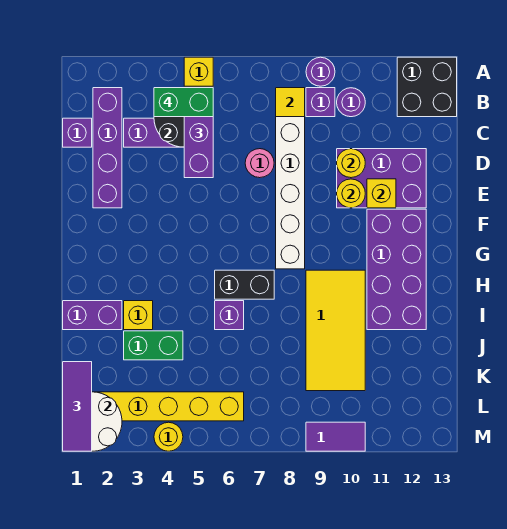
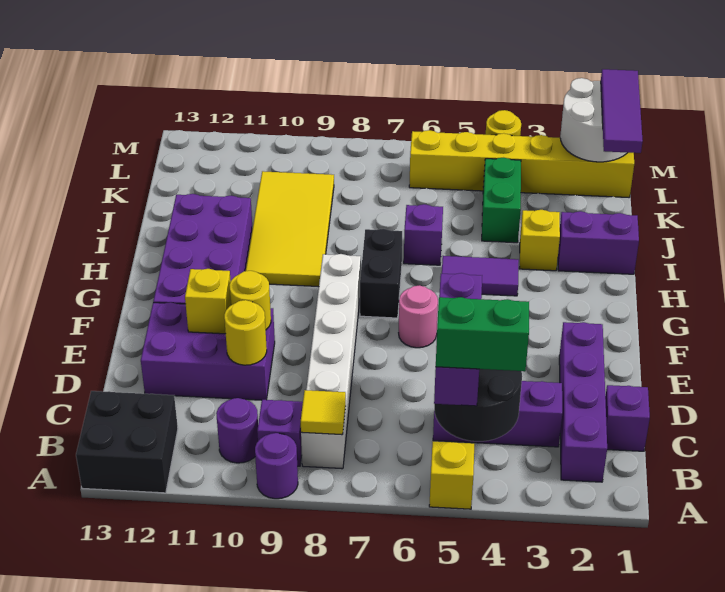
pink 1x1 round brick [245,149,274,178] -> pink 1x1 round brick moved to [399,285,438,348]
black 1x2 brick [215,270,274,299] -> black 1x2 brick turned to [360,229,402,318]
green 1x2 brick [124,331,183,360] -> green 1x2 brick turned to [482,158,521,243]
purple 1x2 tile [306,422,365,451] -> purple 1x2 tile moved to [442,256,519,296]

